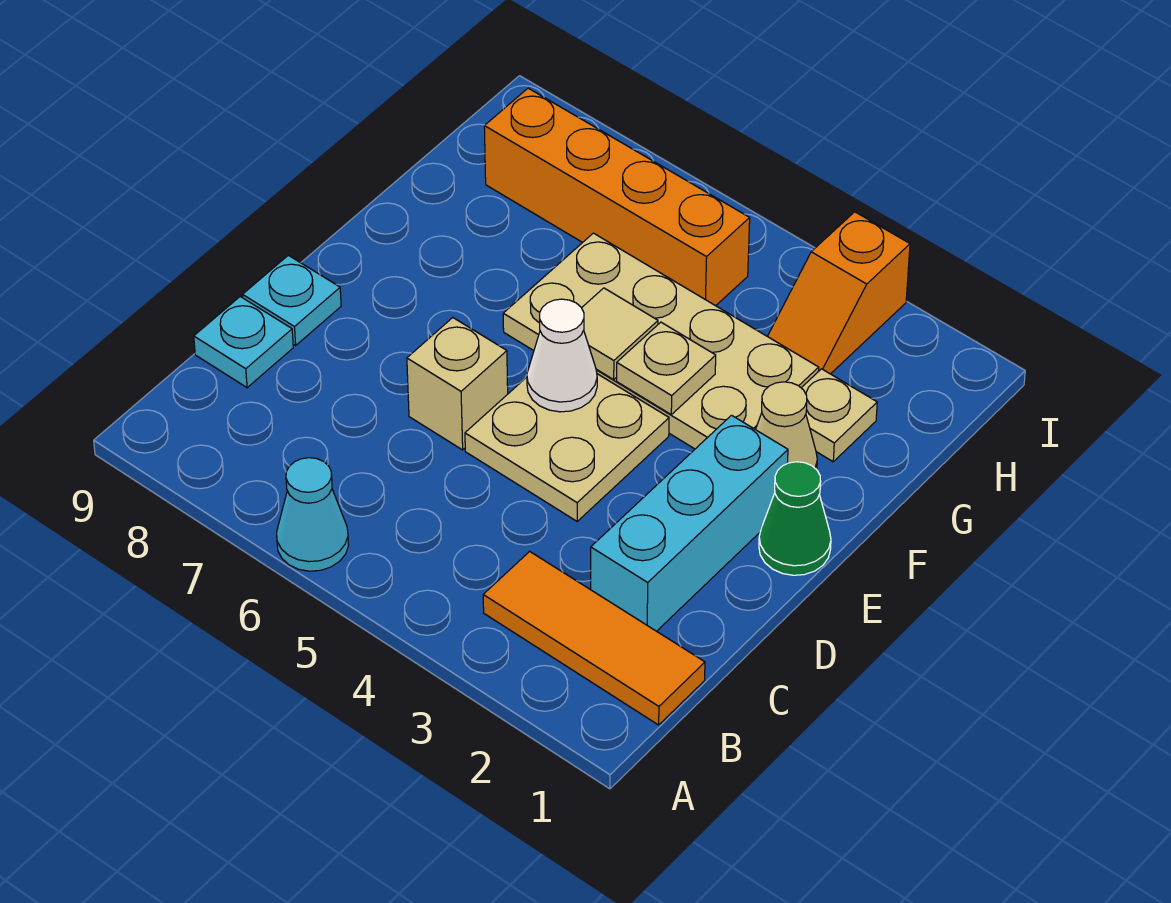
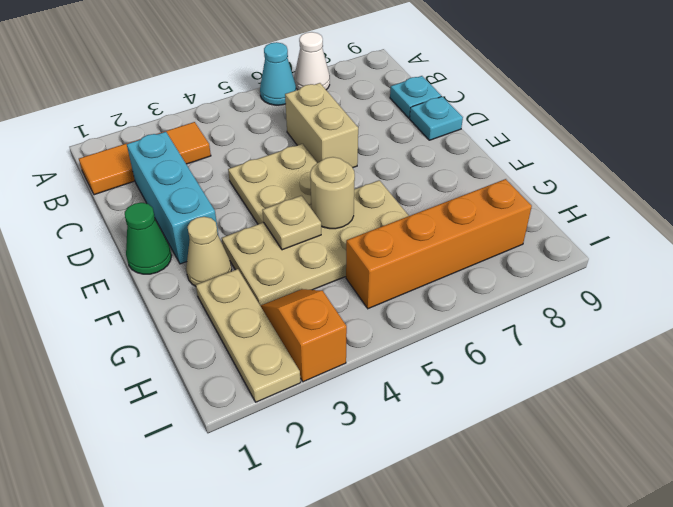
tan 1x1 brick [407,318,508,450] -> tan 1x2 brick [285,83,358,168]
white 1x1 cone [527,299,597,412] -> white 1x1 cone moved to [294,32,330,90]
tan 1x1 tile [582,288,658,379] -> tan 1x1 round brick [310,157,355,229]
tan 1x1 plate [802,369,877,462] -> tan 1x3 plate [196,269,301,402]

